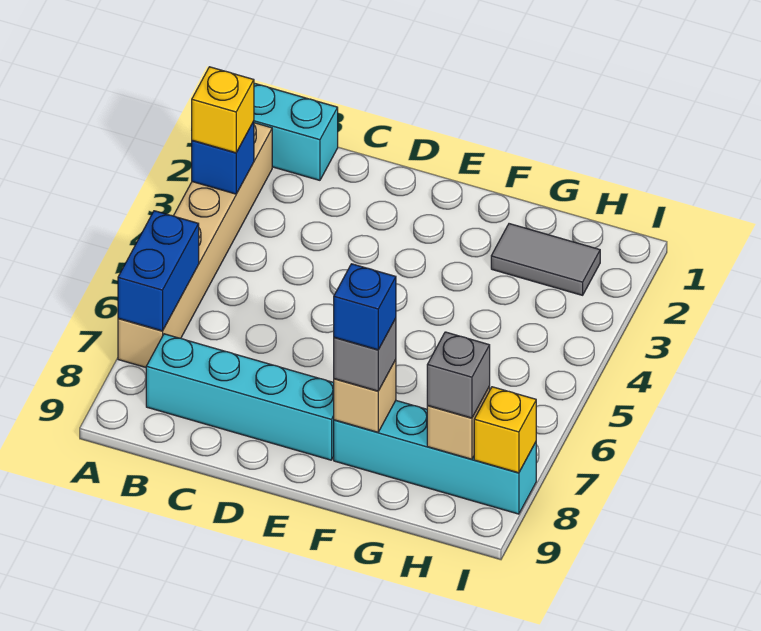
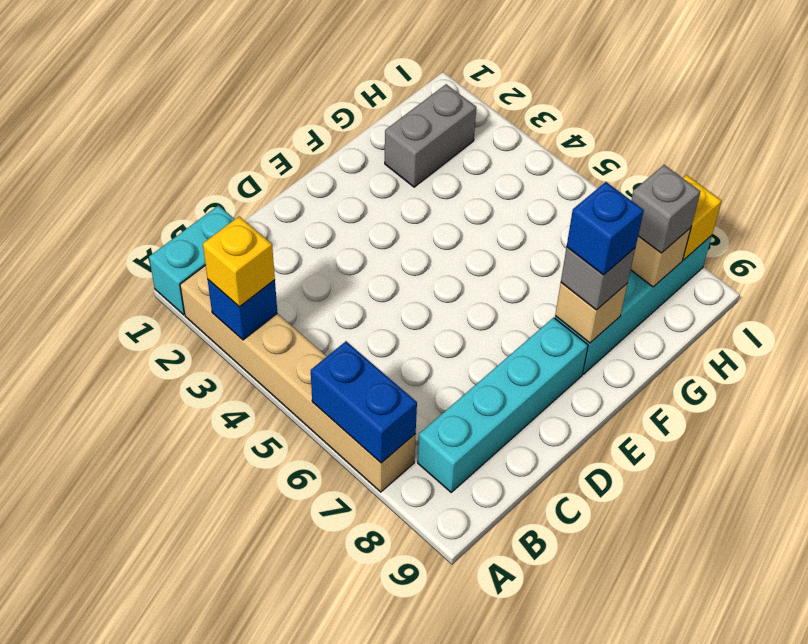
grey 1x2 tile [491,224,600,295] -> grey 1x2 brick [385,84,476,187]

